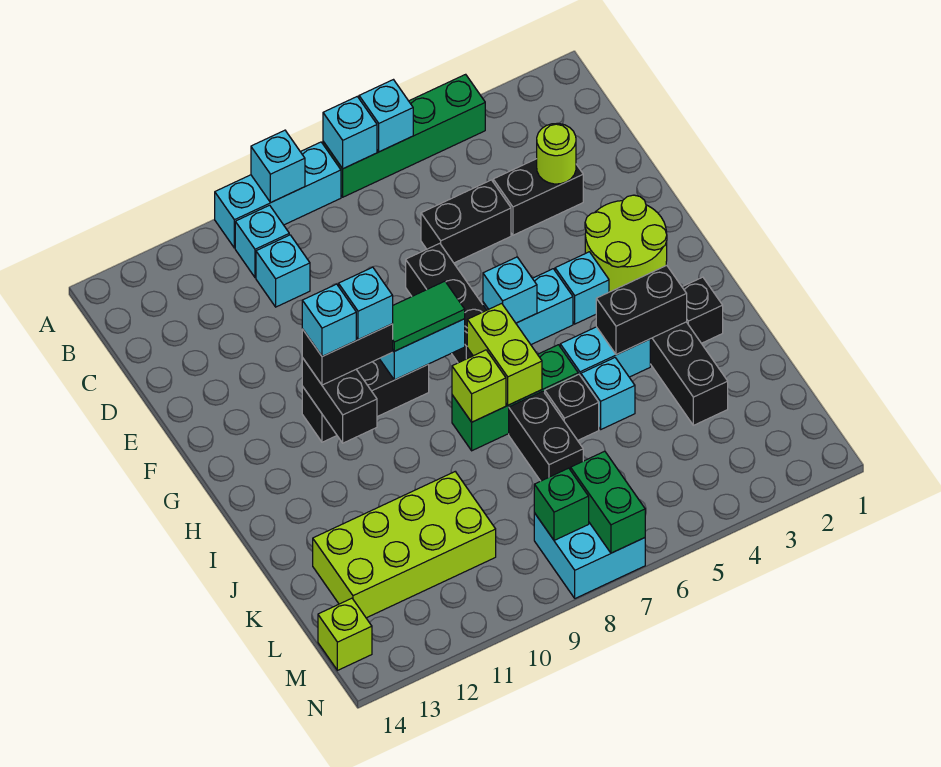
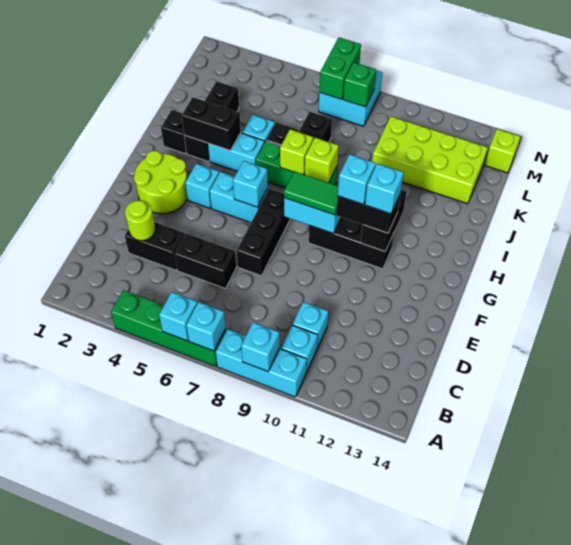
lime 1x2 brick [467,303,542,405] -> lime 1x1 brick [280,129,314,174]

